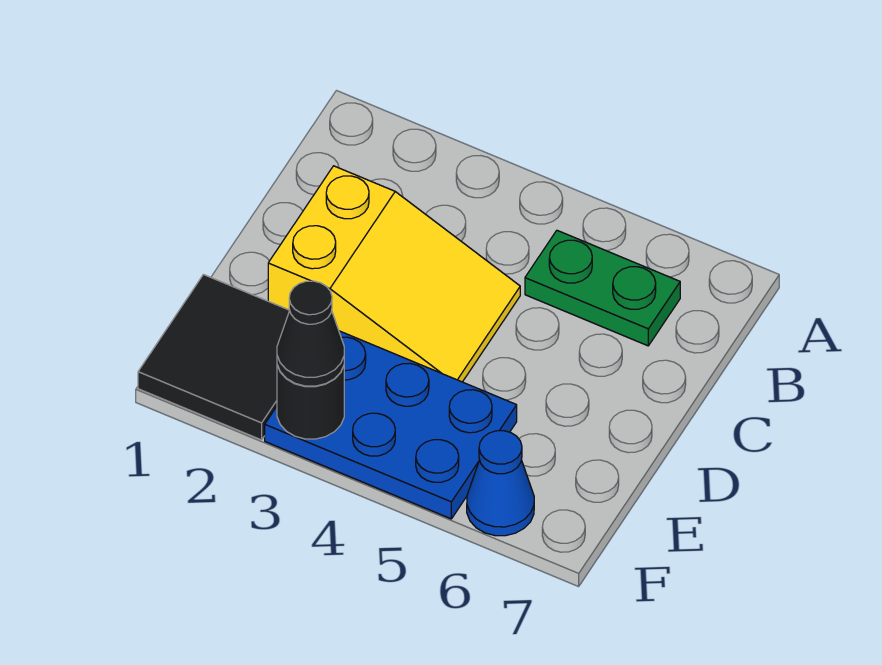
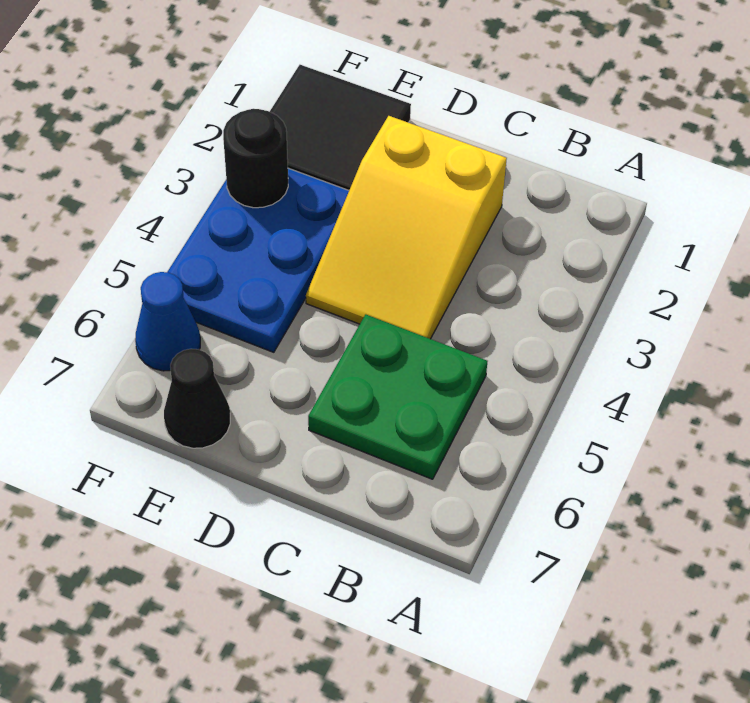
green 1x2 plate [525,230,680,346] -> green 2x2 plate [308,314,487,479]
black 1x1 cone [277,281,344,386] -> black 1x1 cone moved to [164,349,230,448]

